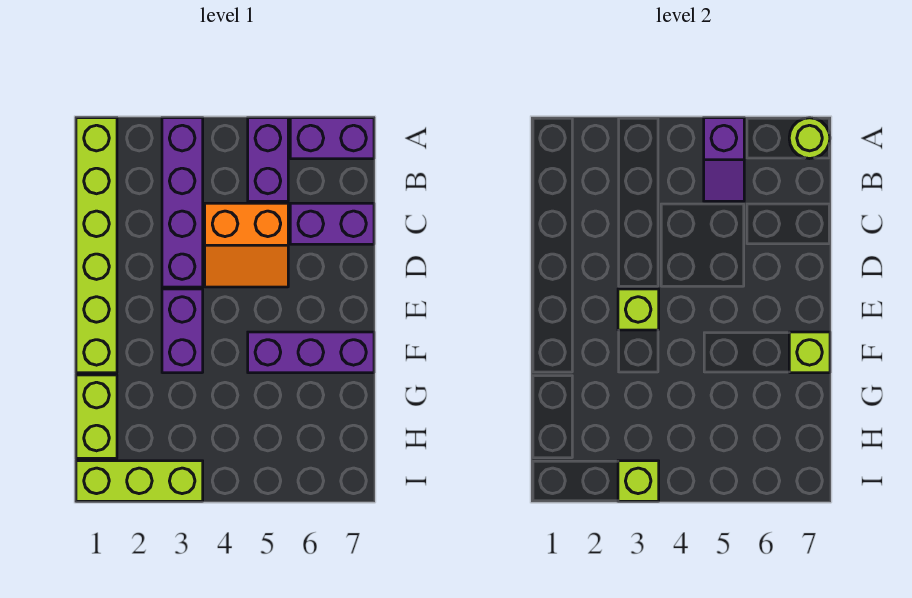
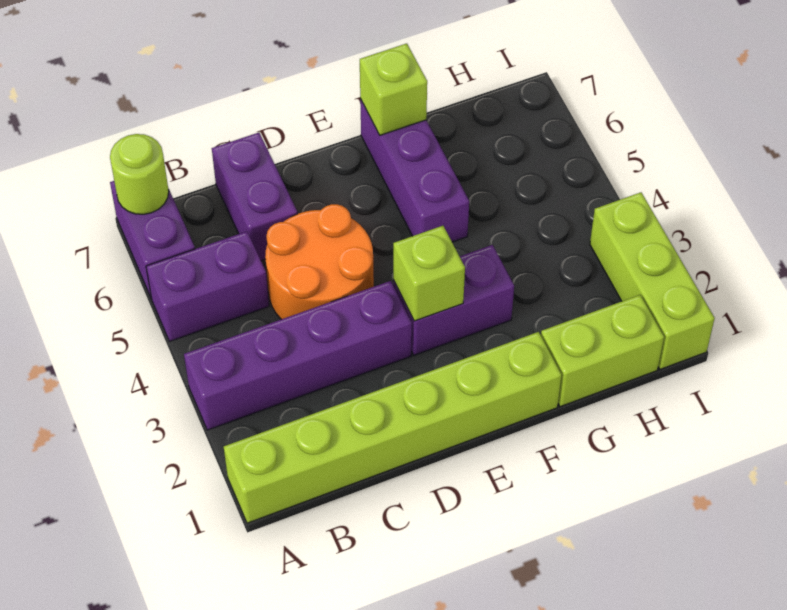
purple 1x2 slope [704,118,744,201] -> none
orange 2x2 slope [205,203,288,287] -> orange 2x2 round brick [265,204,374,319]
lime 1x1 brick [618,461,659,501] -> none

